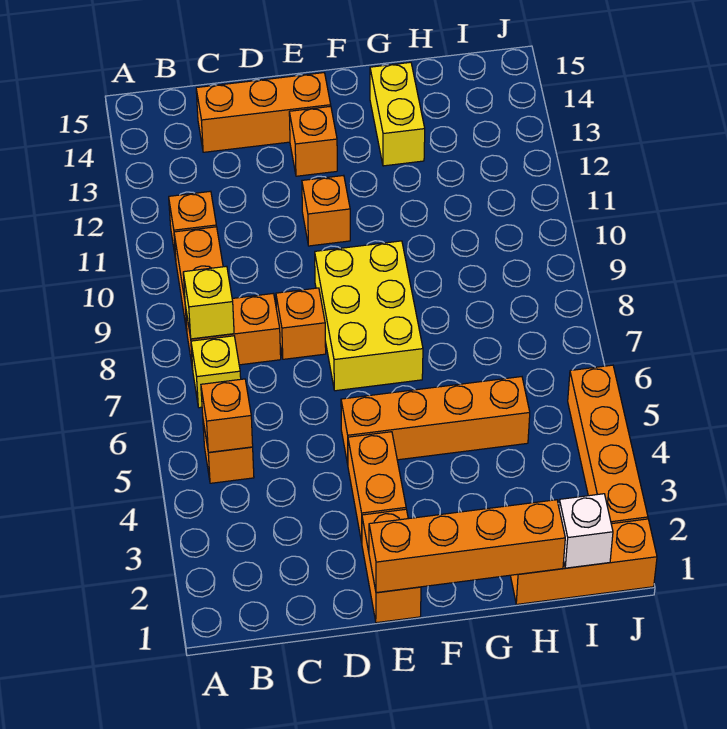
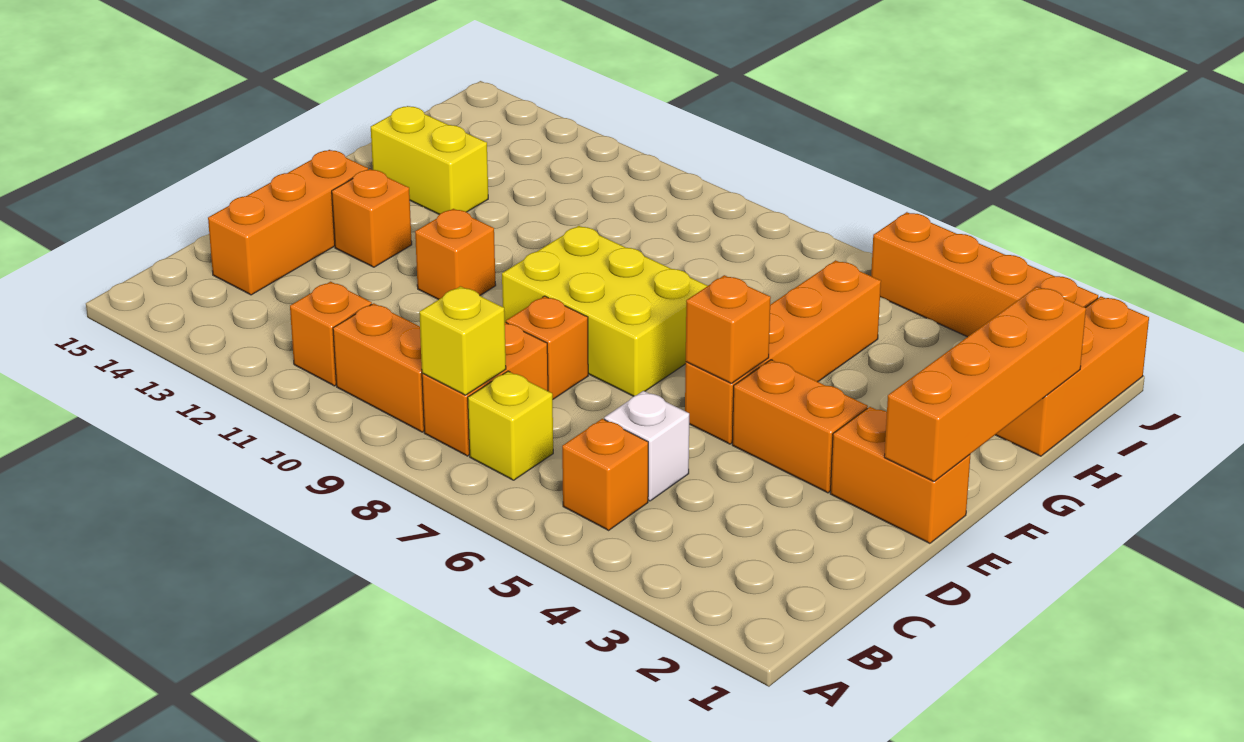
orange 1x1 brick [201,379,253,452] -> orange 1x1 brick moved to [686,275,771,383]
white 1x1 brick [559,494,613,568] -> white 1x1 brick moved to [604,391,689,501]

